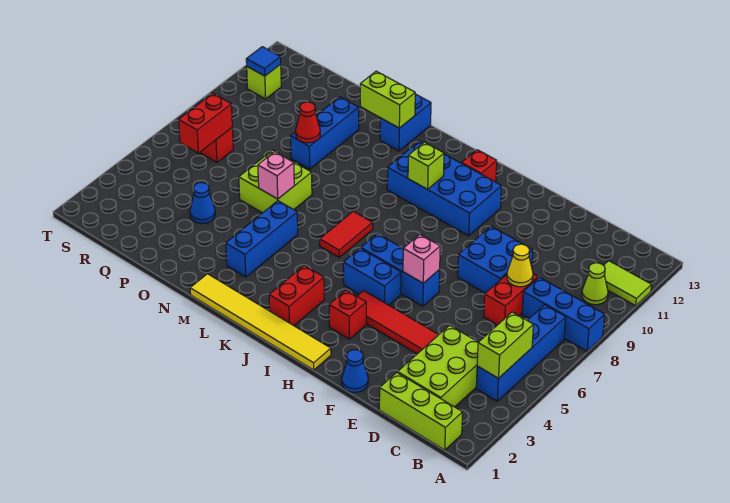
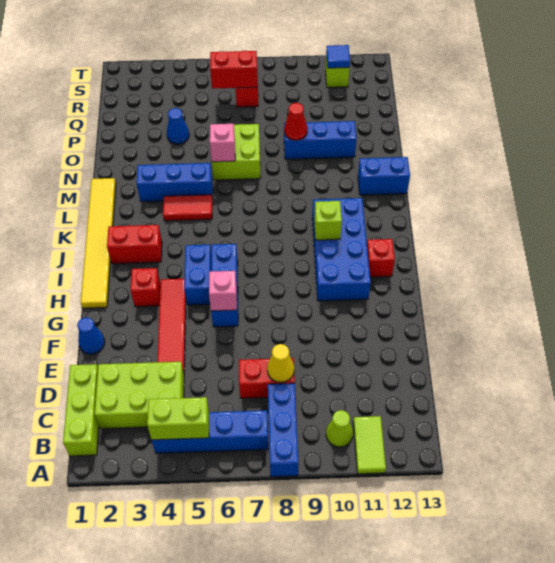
blue 2x2 brick [458,226,533,293] -> none
red 1x2 tile [320,211,373,257] -> red 1x2 tile moved to [163,195,212,221]
lime 1x2 brick [360,71,415,128] -> none

